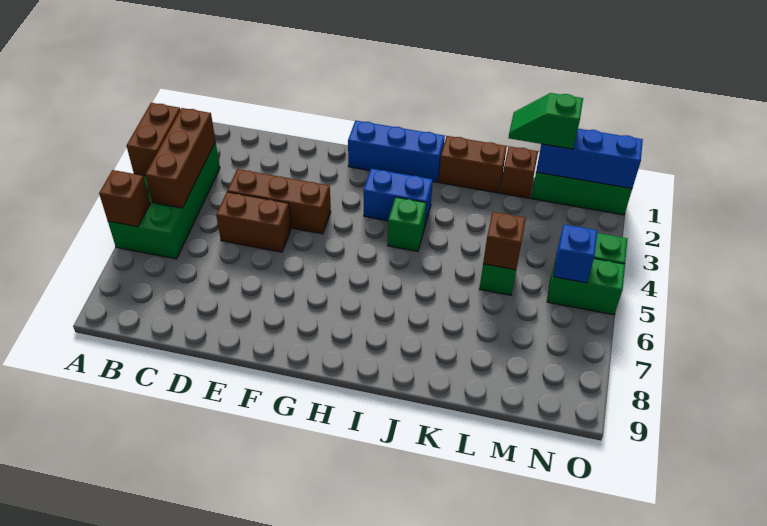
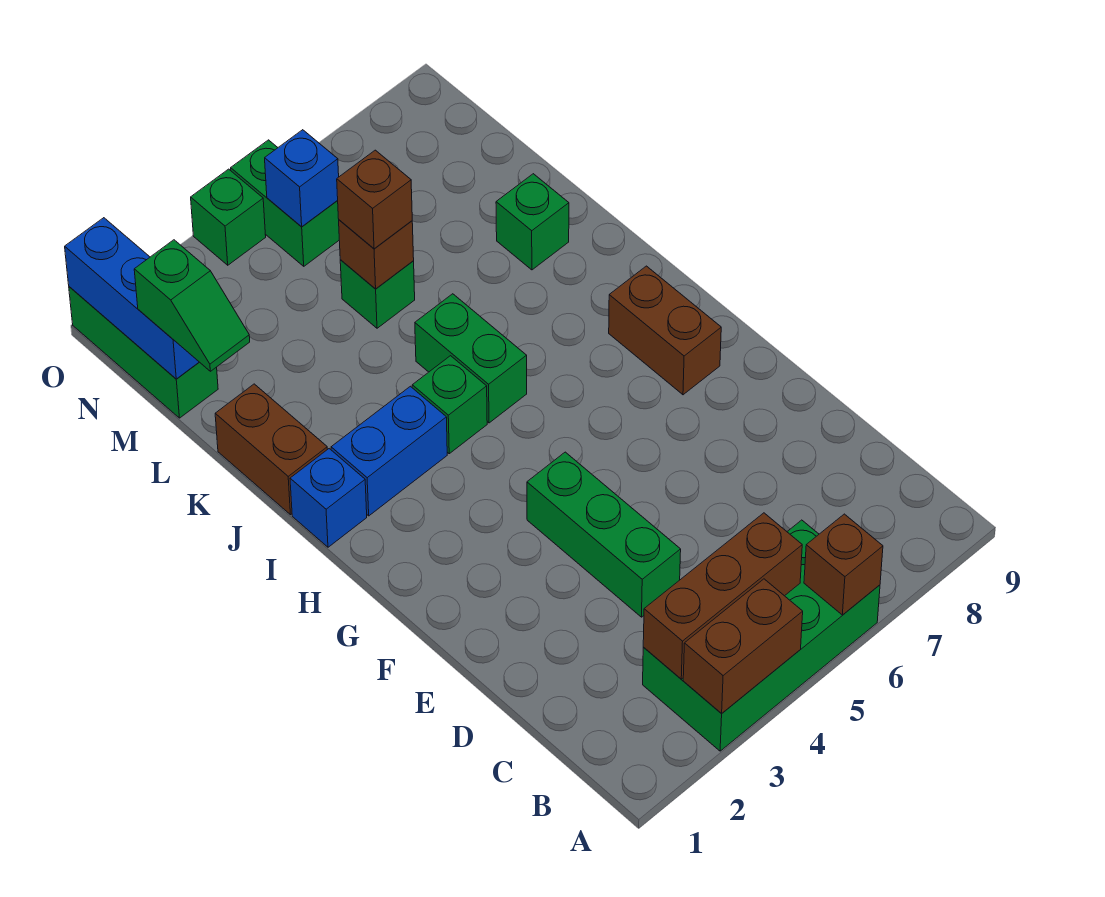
brown 1x3 brick [227,169,331,234] -> green 1x3 brick [527,452,681,617]
brown 1x2 brick [216,192,291,252] -> brown 1x2 brick moved to [609,266,721,395]
blue 1x3 brick [348,121,445,182] -> blue 1x1 brick [290,449,367,547]
blue 1x2 brick [364,169,433,225] -> blue 1x2 brick turned to [331,386,447,516]
none -> green 1x2 brick [415,294,527,423]
none -> green 1x1 brick [496,174,569,270]
brown 1x1 brick [500,146,538,198] -> brown 1x1 brick moved to [337,150,412,249]

